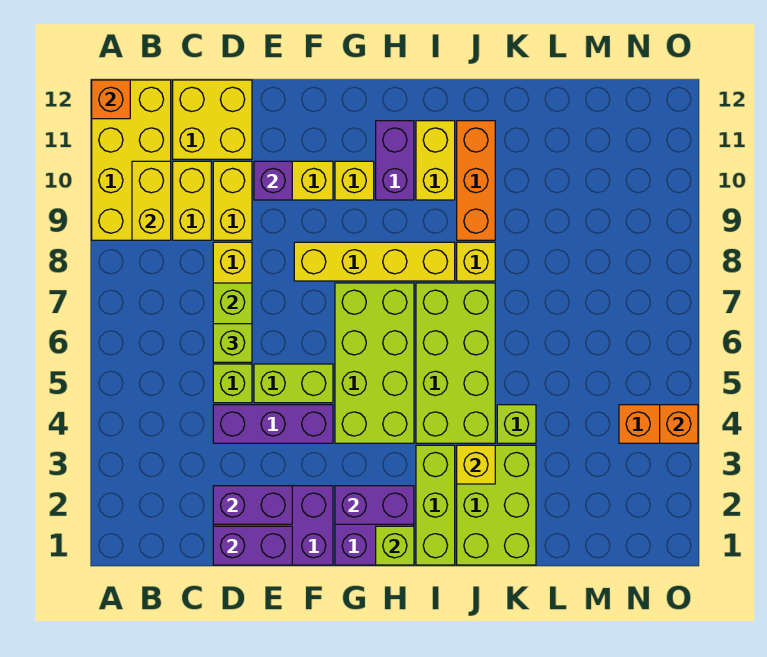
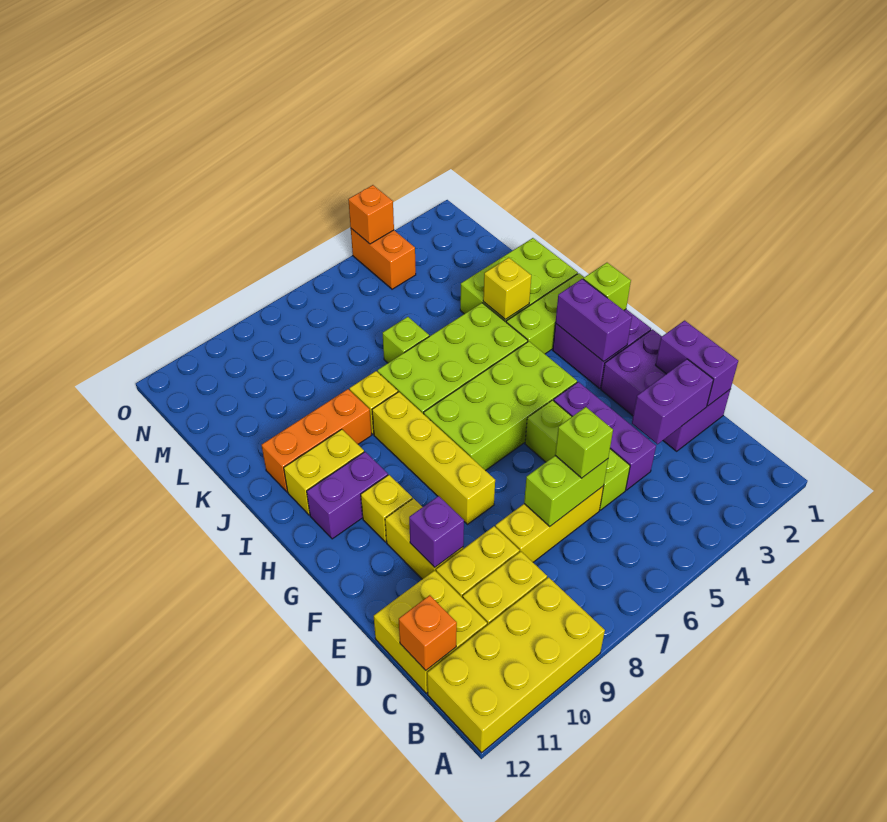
orange 1x1 brick [92,80,130,119] -> orange 1x1 brick moved to [399,595,457,670]
yellow 1x2 brick [132,161,171,240] -> none
purple 1x2 brick [213,486,292,524] -> purple 1x2 brick turned to [632,359,714,444]
lime 1x1 brick [497,405,536,443] -> lime 1x1 brick moved to [383,317,429,363]

